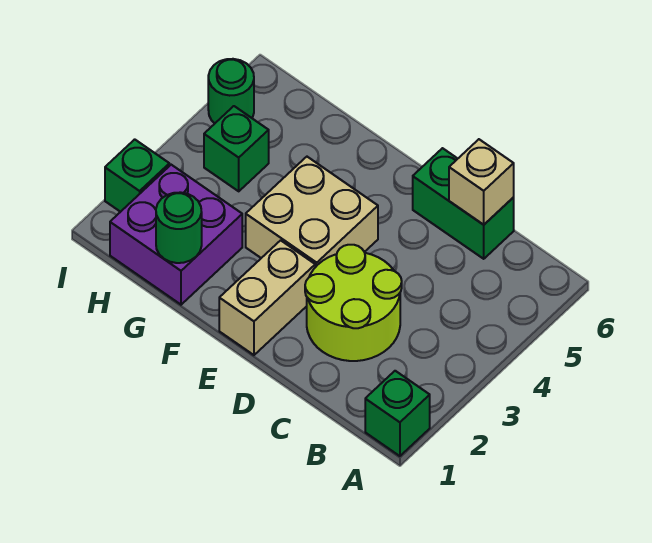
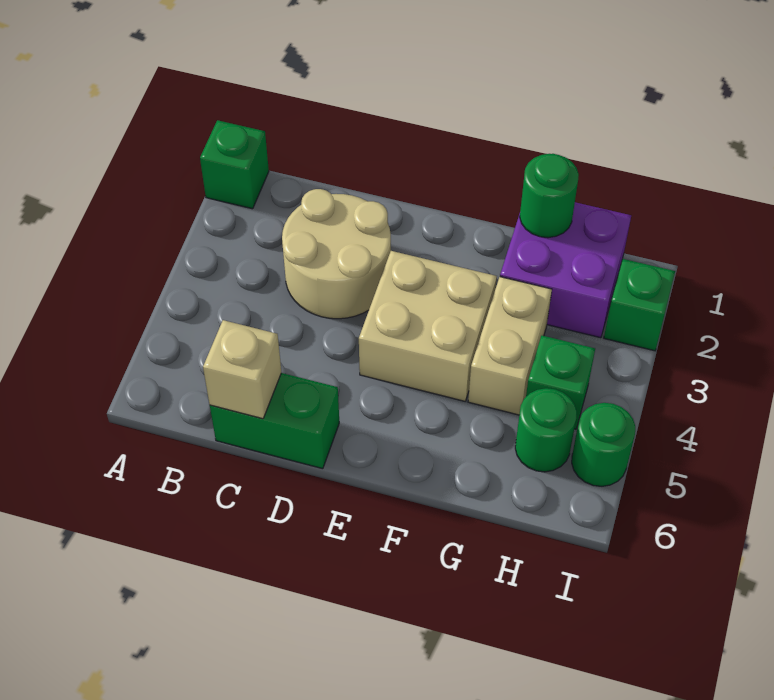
lime 2x2 round brick [305,245,402,361] -> tan 2x2 round brick [282,189,391,319]
tan 1x2 brick [219,240,315,355] -> tan 1x2 brick moved to [468,277,552,415]
none -> green 1x1 round brick [515,388,577,472]

